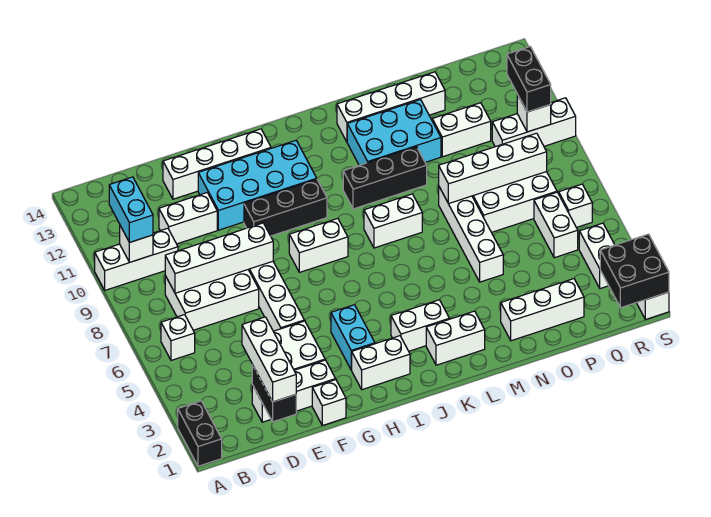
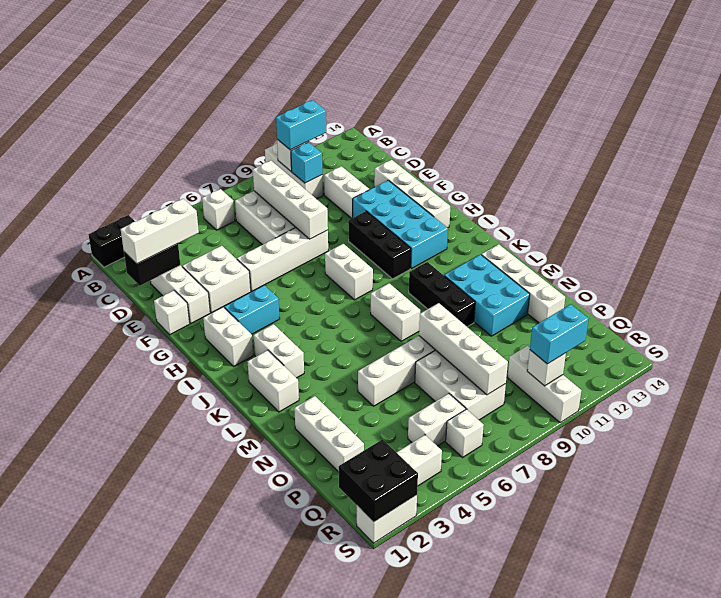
none -> cyan 1x1 brick [291,142,322,183]
white 1x2 brick [432,103,491,157] -> none
black 1x2 brick [507,47,551,112] -> cyan 1x2 brick [530,304,589,364]

